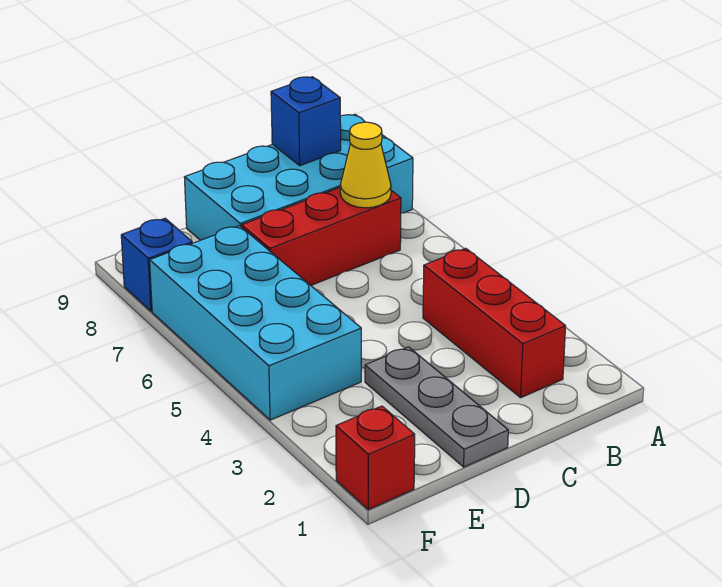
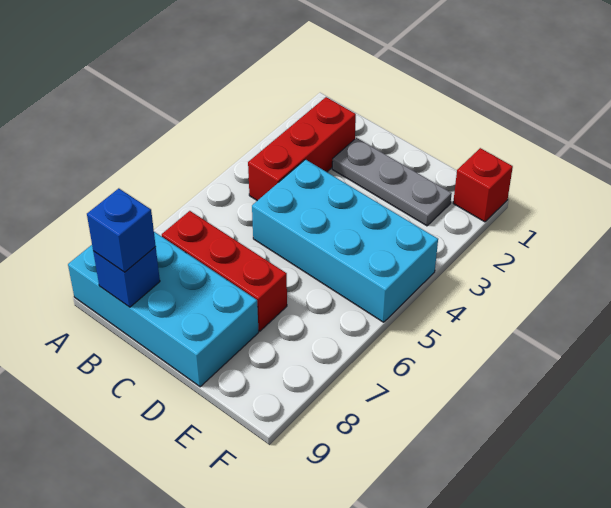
yellow 1x1 cone [340,122,391,208] -> none
grey 1x3 plate [365,347,508,467] -> grey 1x3 plate turned to [332,138,452,226]
cyan 2x4 brick [150,226,361,420] -> cyan 2x4 brick turned to [252,160,438,322]
blue 1x1 brick [121,218,192,311] -> blue 1x1 brick moved to [87,188,156,272]

